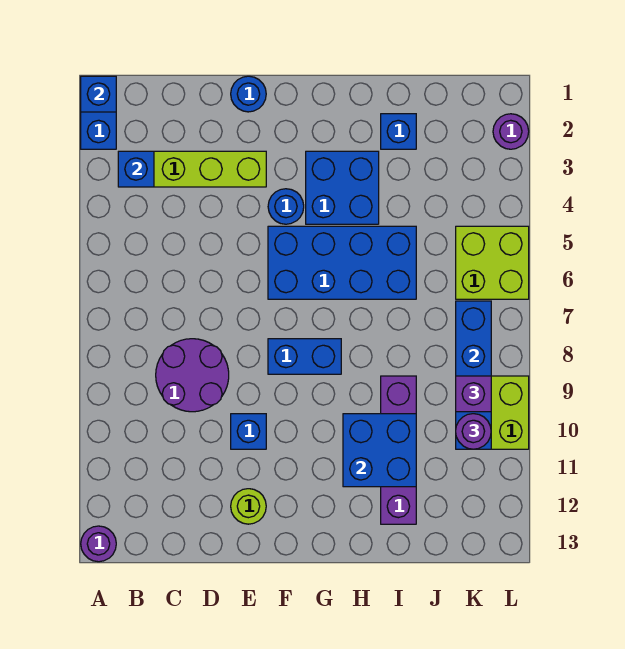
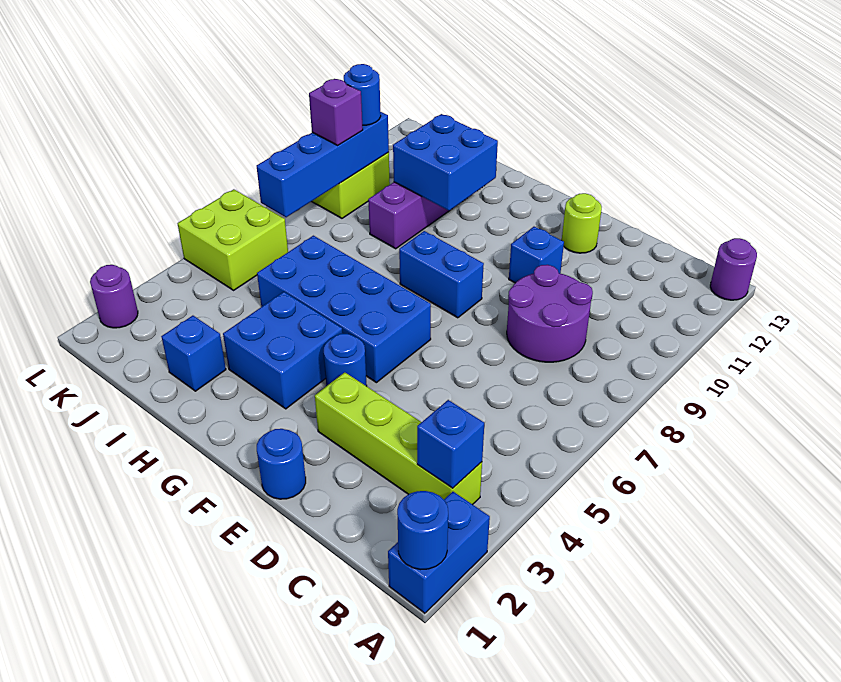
blue 1x1 brick [81,76,116,112] -> blue 1x1 round brick [397,491,448,570]
purple 1x1 round brick [456,414,491,449] -> blue 1x1 round brick [344,64,381,125]

